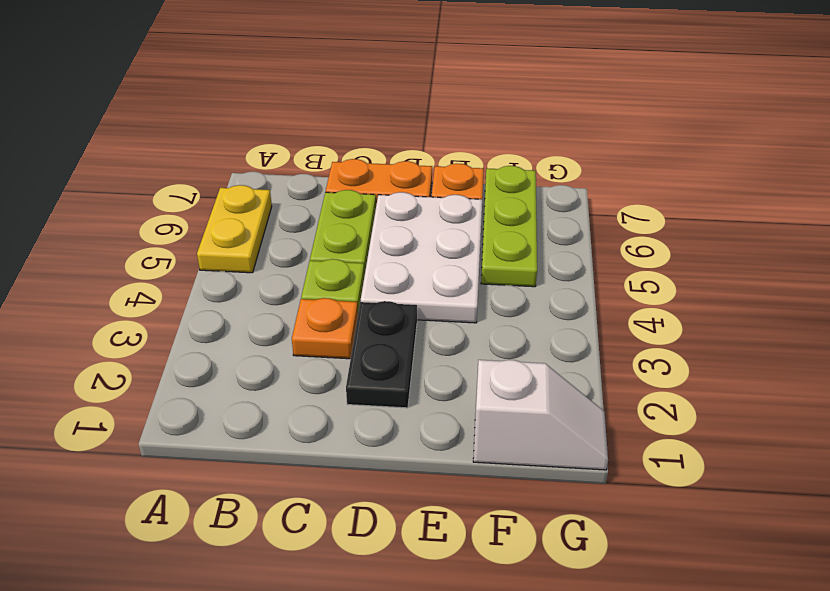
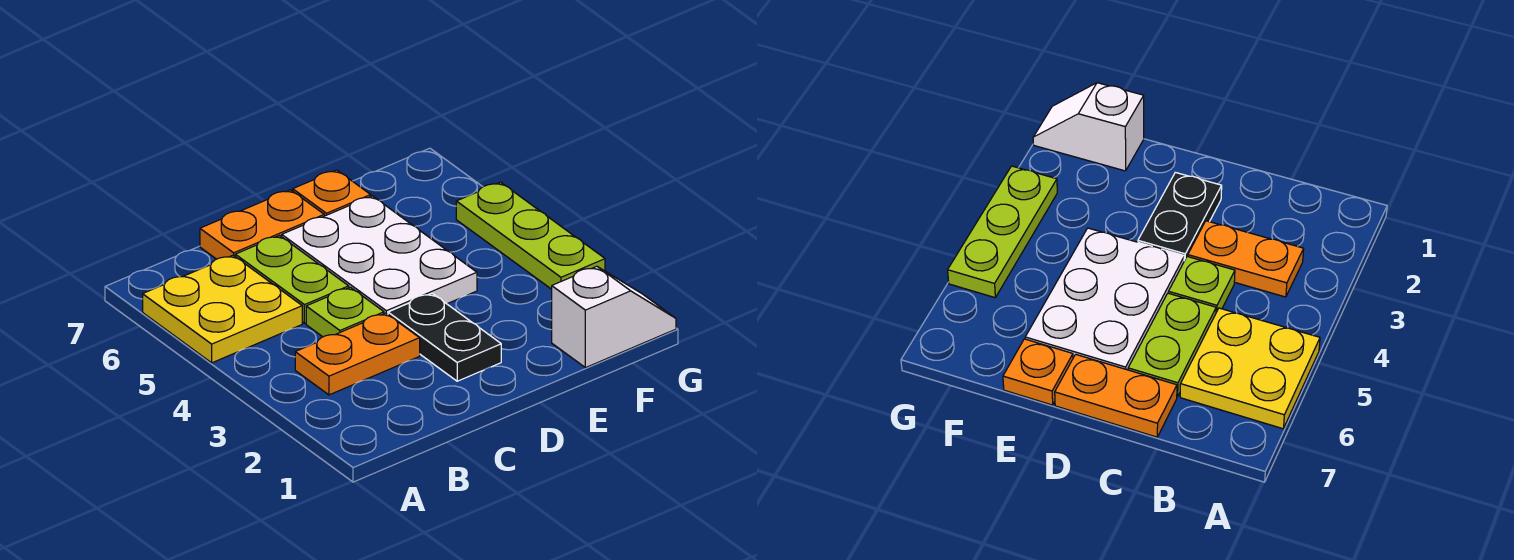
yellow 1x2 plate [197,185,272,273] -> yellow 2x2 plate [143,255,302,363]
orange 1x1 plate [292,298,358,359] -> orange 1x2 plate [295,313,420,395]
lime 1x3 plate [481,166,537,287] -> lime 1x3 plate moved to [456,182,605,289]

